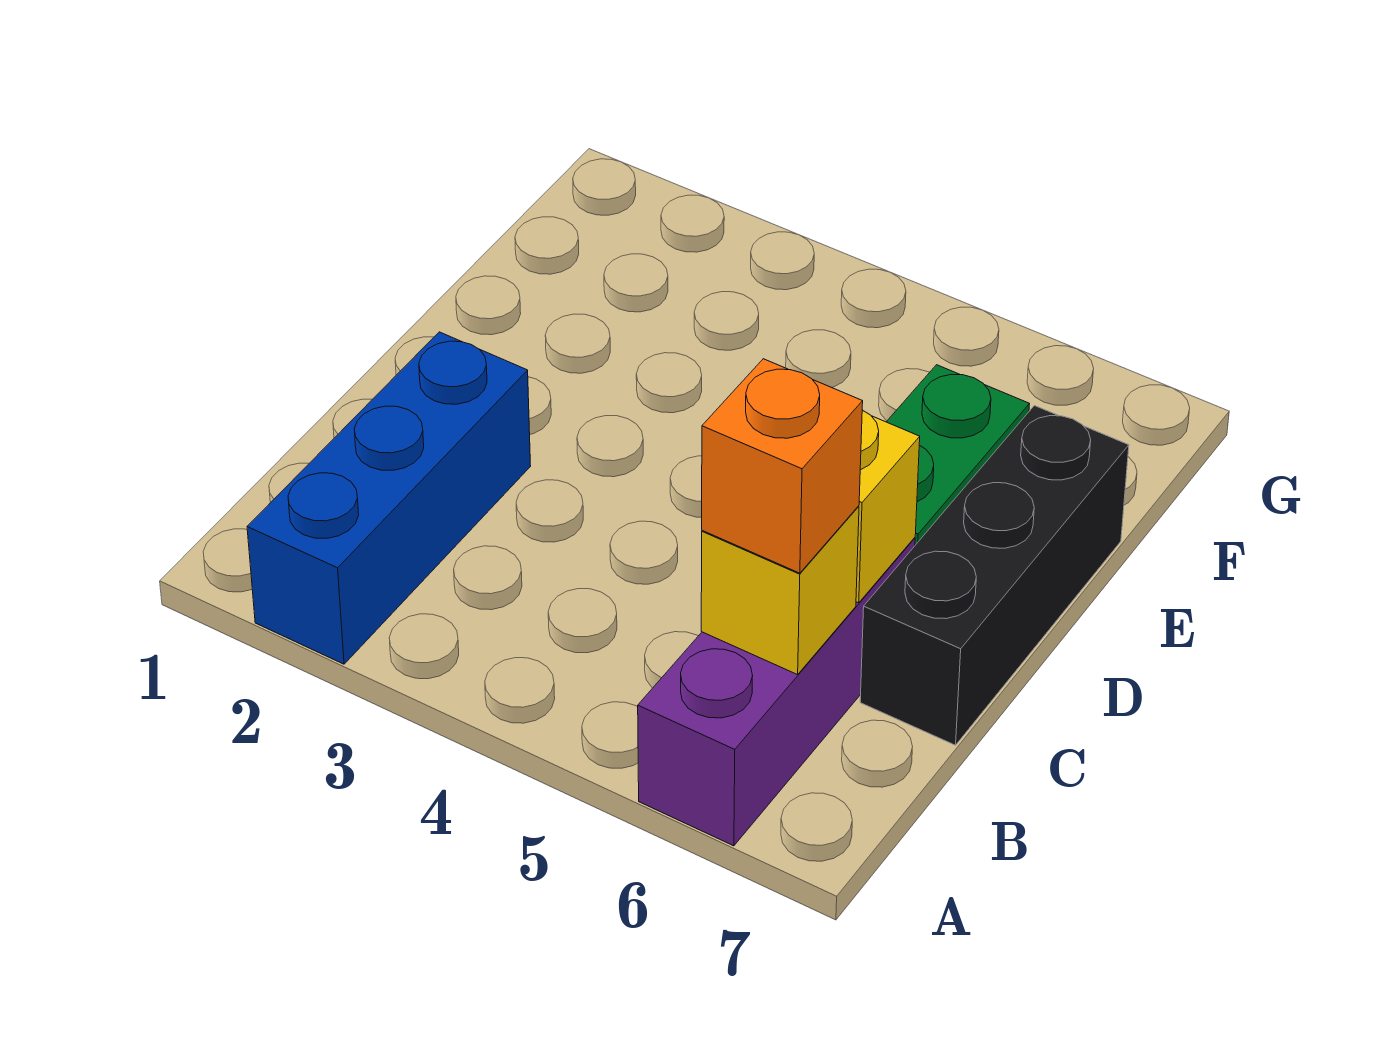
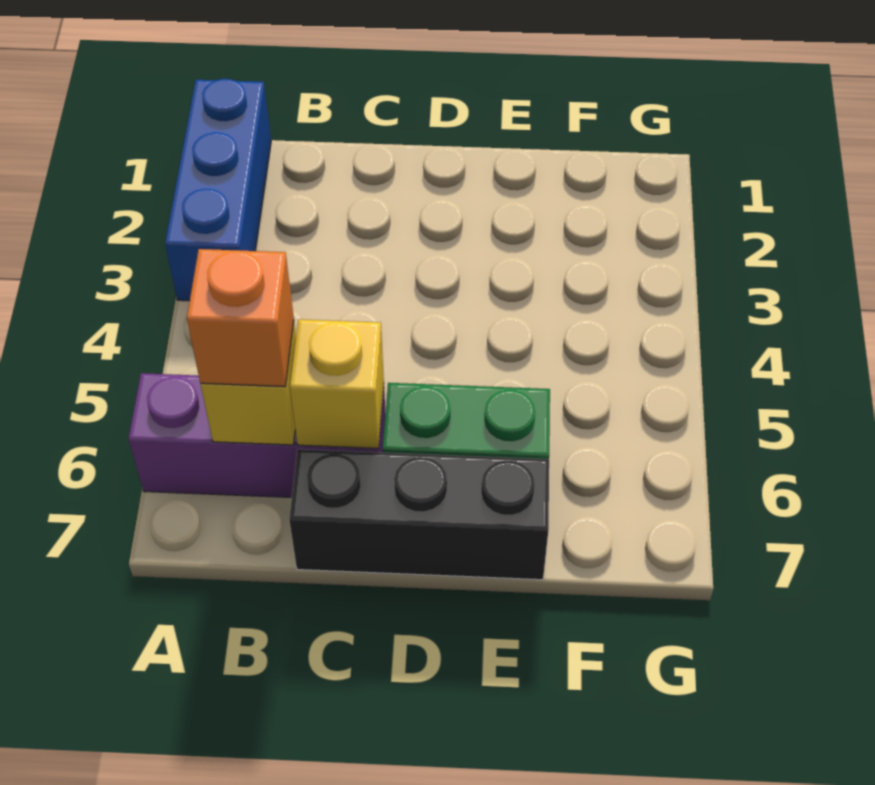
blue 1x3 brick [247,332,531,664] -> blue 1x3 brick turned to [165,79,271,301]

